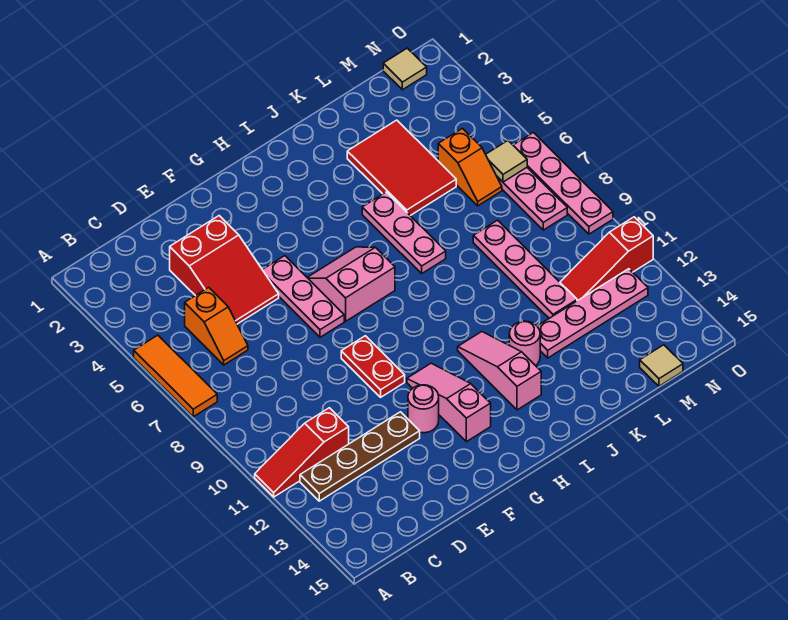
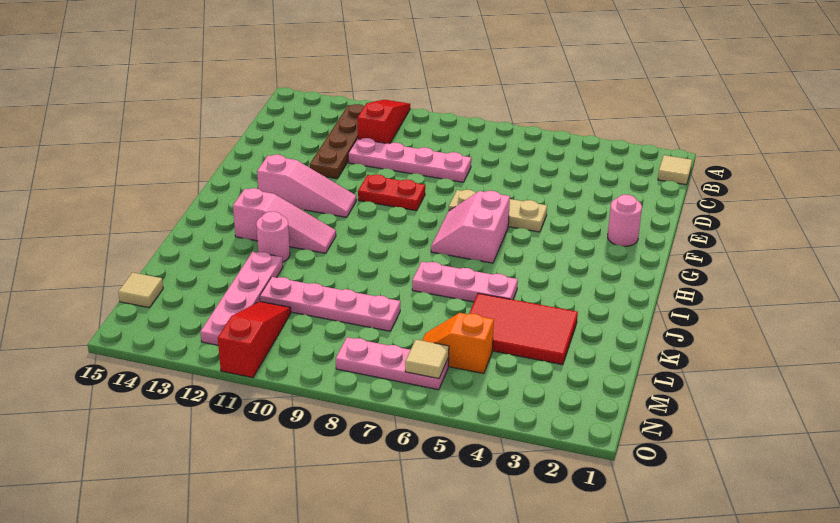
orange 1x3 tile [134,335,217,417] -> none
orange 1x2 slope [185,287,248,365] -> none
red 2x3 slope [170,216,279,324] -> none
pink 1x3 plate [262,256,344,337] -> tan 1x3 plate [449,190,547,232]
pink 1x1 round brick [408,385,439,433] -> pink 1x1 round brick moved to [608,195,642,246]
pink 2x2 slope [307,247,395,321] -> pink 2x2 slope turned to [431,191,510,263]
tan 1x1 tile [383,48,427,90] -> tan 1x1 tile moved to [658,155,692,185]
pink 1x4 plate [513,133,613,234] -> pink 1x4 plate moved to [348,138,471,182]

